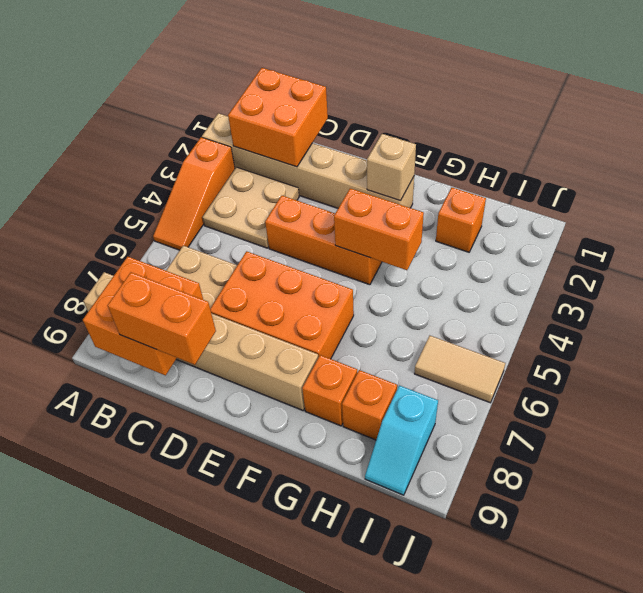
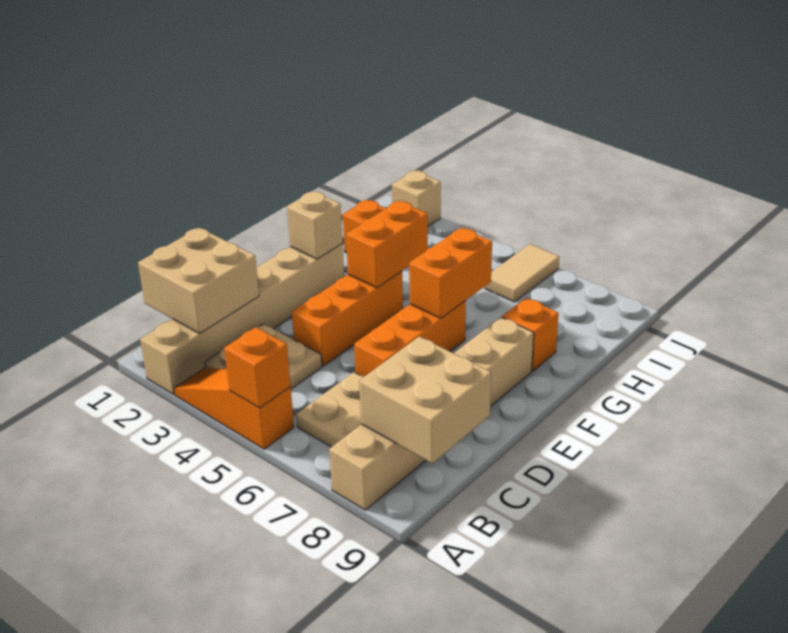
orange 1x3 slope [153,137,235,250] -> orange 1x3 slope turned to [174,368,294,449]
orange 2x2 brick [228,68,328,167] -> tan 2x2 brick [138,228,259,334]
orange 2x2 brick [83,257,203,375] -> tan 2x2 brick [359,337,491,463]
orange 1x2 brick [108,272,216,365] -> orange 1x2 brick moved to [409,228,492,319]
orange 2x3 brick [210,251,354,359] -> orange 1x3 brick [354,301,466,377]
orange 1x1 brick [342,370,397,440] -> orange 1x1 brick moved to [224,327,290,408]
cyan 1x2 slope [365,385,438,495] -> none
none -> tan 1x1 brick [392,171,441,226]

